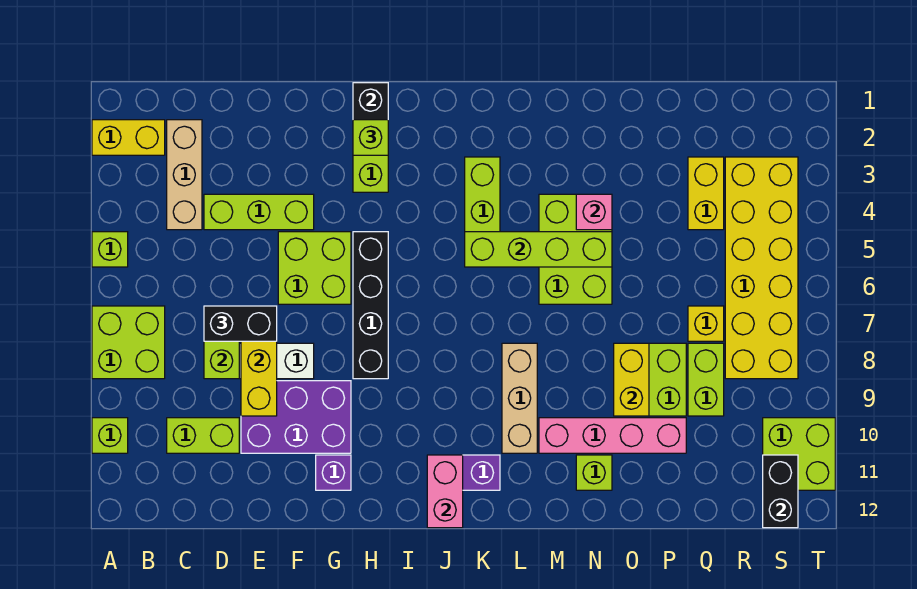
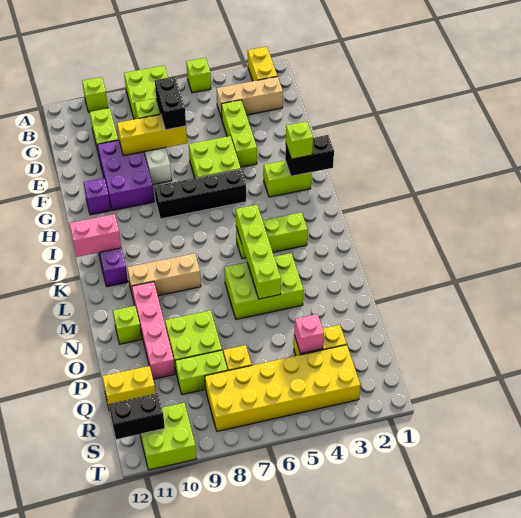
pink 1x1 brick [576,194,612,230] -> pink 1x1 brick moved to [294,314,324,354]
yellow 1x2 brick [614,343,649,416] -> yellow 1x2 brick moved to [102,366,155,411]

